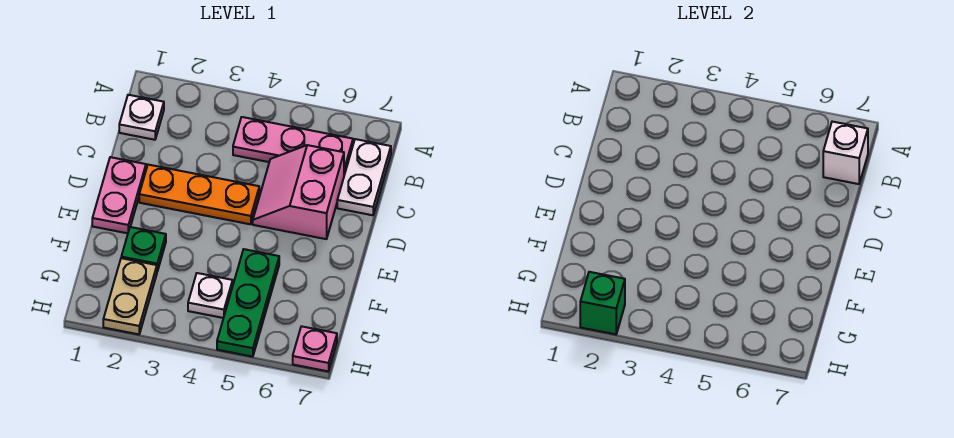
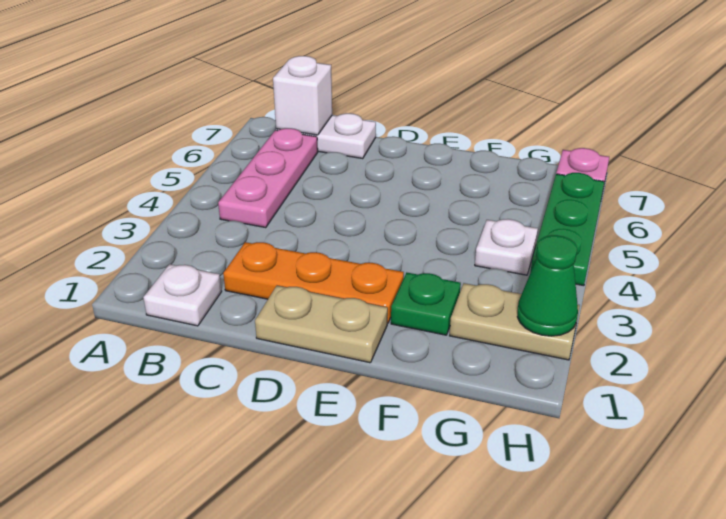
pink 2x2 slope [253,145,344,239] -> none
pink 1x2 plate [92,157,146,233] -> tan 1x2 plate [255,286,388,363]
orange 1x3 plate [139,165,259,224] -> orange 1x3 plate turned to [223,242,404,323]
green 1x3 plate [217,249,279,357] -> green 1x3 plate turned to [530,173,605,286]
green 1x1 brick [580,272,625,334] -> green 1x1 cone [517,235,578,336]

